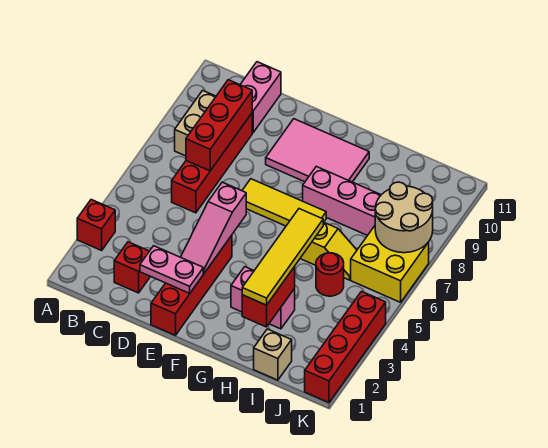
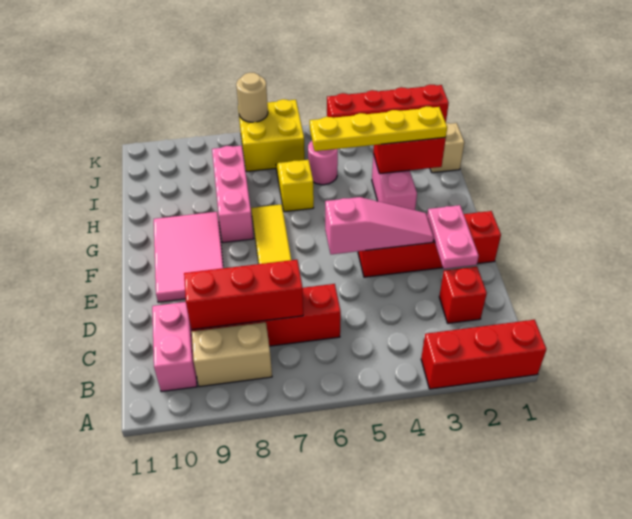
red 1x1 brick [77,200,115,250] -> red 1x3 brick [421,320,546,389]
pink 1x2 brick [240,62,281,133] -> pink 1x2 brick turned to [152,302,197,392]
yellow 1x4 tile [242,209,323,305] -> yellow 1x4 plate [310,107,447,151]
red 1x1 round brick [316,253,344,296] -> pink 1x1 round brick [308,141,338,185]
tan 2x2 round brick [375,182,433,253] -> tan 1x1 round brick [236,73,268,122]

